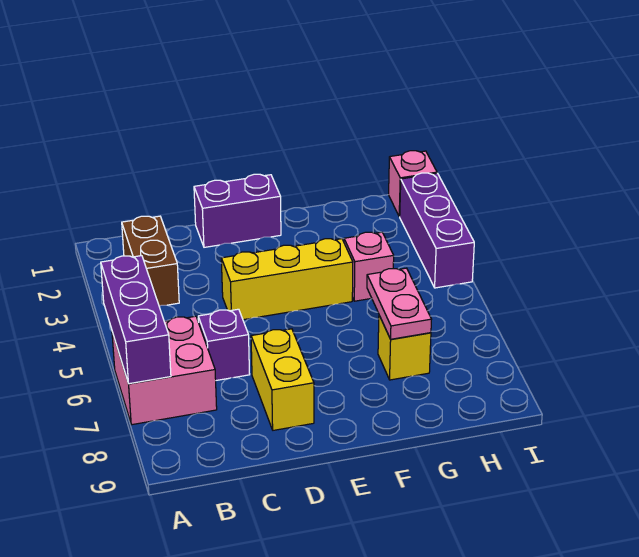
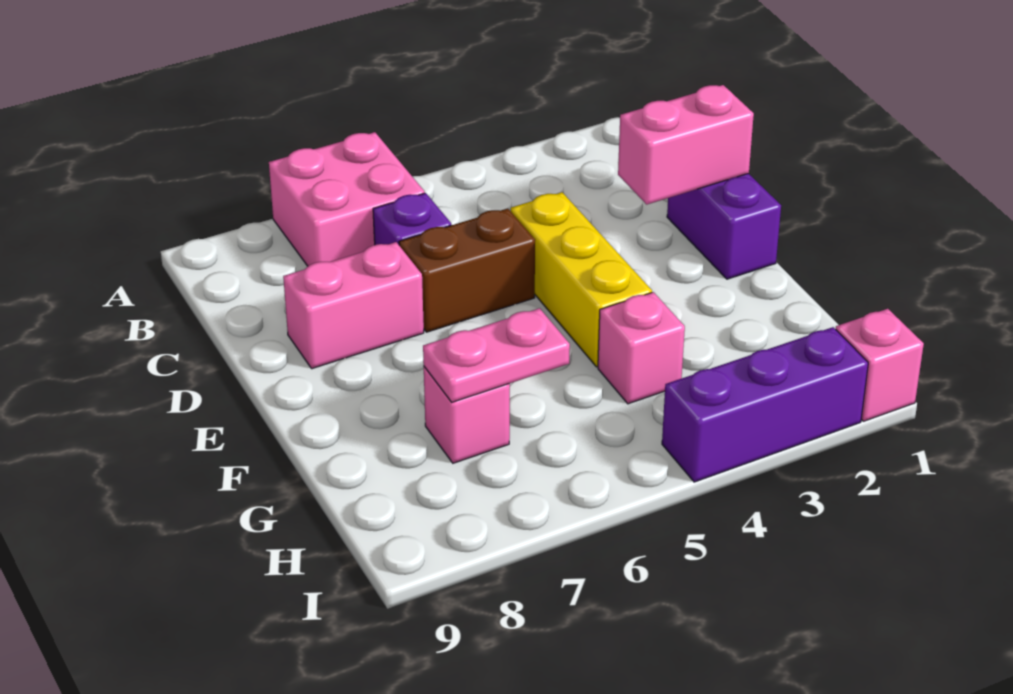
purple 1x3 brick [101,256,171,384] -> none
brown 1x2 brick [122,216,179,306] -> brown 1x2 brick moved to [399,209,535,332]
none -> pink 1x2 brick [618,85,754,204]
yellow 1x2 brick [251,329,314,430] -> pink 1x2 brick [283,242,424,369]
yellow 1x1 brick [378,316,431,380] -> pink 1x1 brick [424,367,510,463]

